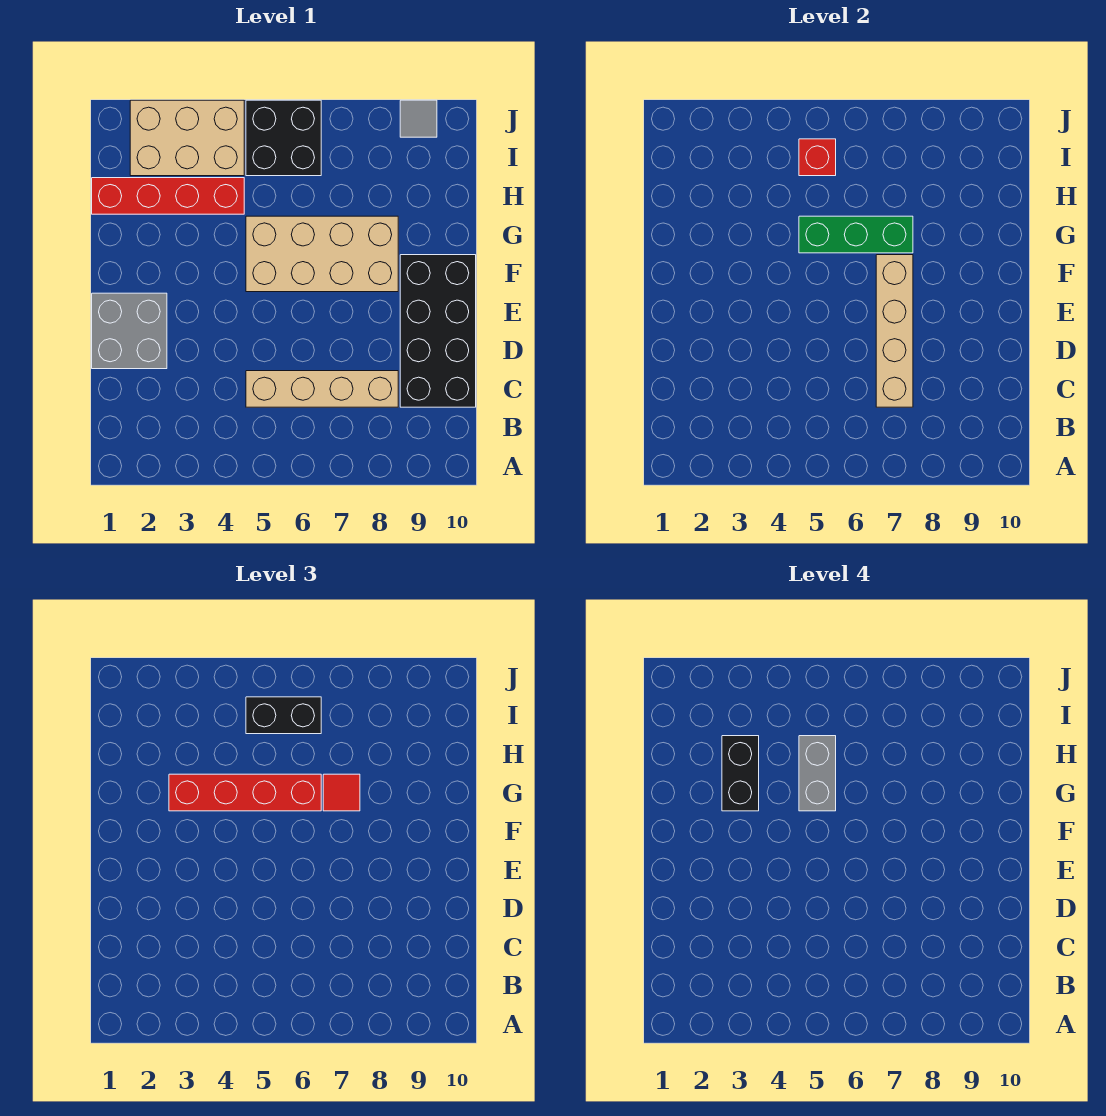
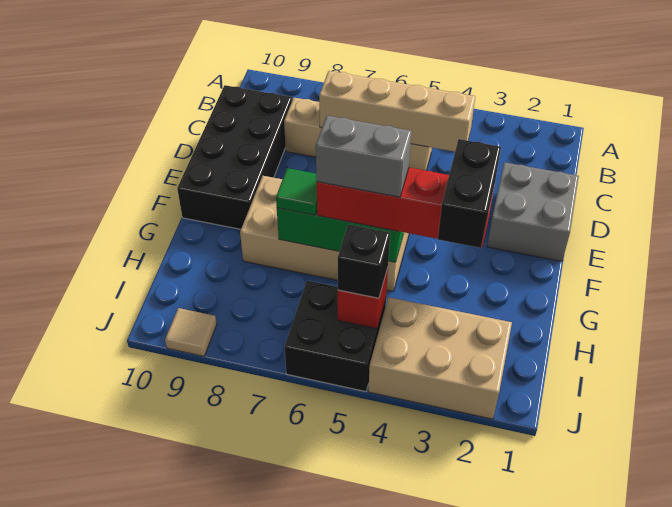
tan 1x4 brick [876,255,913,407] -> tan 1x4 brick turned to [319,71,475,152]
grey 1x2 brick [799,736,836,811] -> grey 1x2 brick turned to [316,116,412,197]
red 1x1 tile [323,774,360,811] -> green 1x1 tile [276,168,317,215]
red 1x4 brick [92,178,244,214] -> none
black 1x2 brick [246,697,321,734] -> black 1x1 brick [338,224,390,298]
grey 1x1 tile [400,100,437,137] -> tan 1x1 tile [165,308,217,356]

